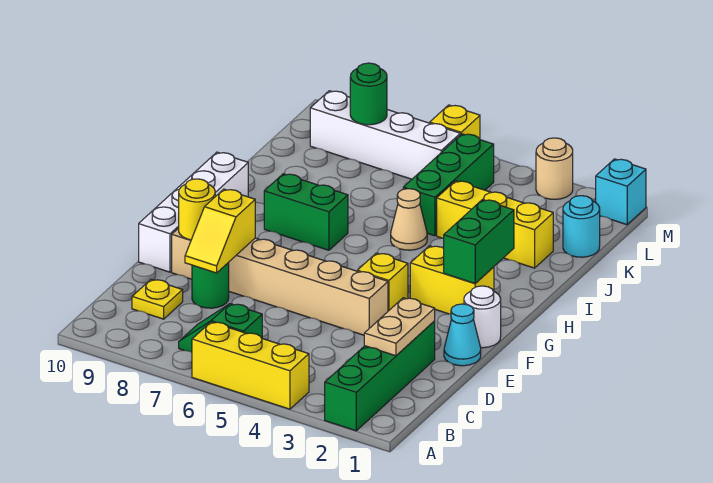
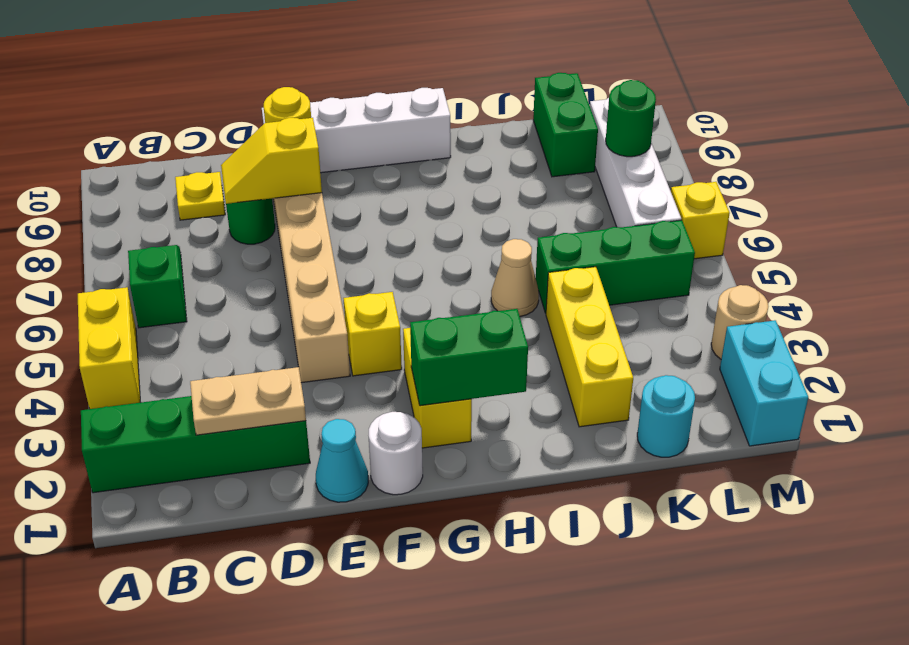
yellow 1x3 brick [192,322,309,409] -> yellow 1x2 brick [78,287,140,409]
green 1x2 brick [264,174,348,250] -> green 1x2 brick moved to [533,73,598,177]
cyan 1x1 brick [596,159,646,225] -> cyan 1x2 brick [720,320,808,446]

